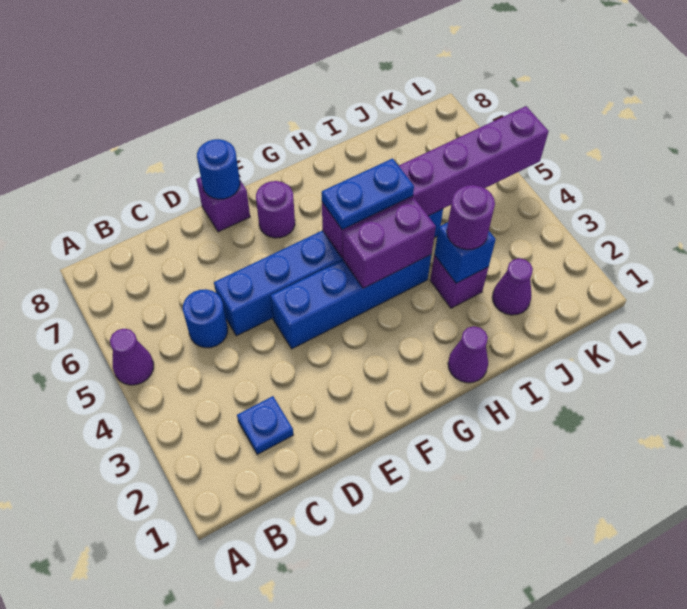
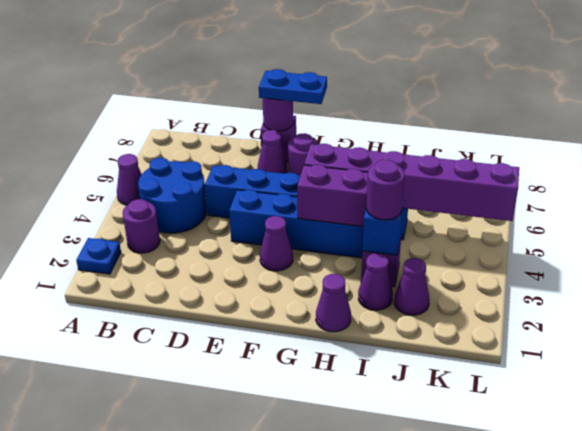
none -> purple 1x1 round brick [123,199,160,253]
blue 1x1 plate [237,396,293,455] -> blue 1x1 plate moved to [76,238,121,274]
blue 1x1 round brick [183,289,228,348] -> blue 2x2 round brick [138,158,207,233]
none -> purple 1x1 cone [258,130,287,174]
blue 1x1 round brick [197,139,240,199] -> purple 1x1 round brick [262,98,293,131]
none -> purple 1x1 cone [260,216,293,271]
blue 1x2 plate [322,158,414,230] -> blue 1x2 plate moved to [259,69,327,104]
none -> purple 1x1 cone [358,253,393,310]

